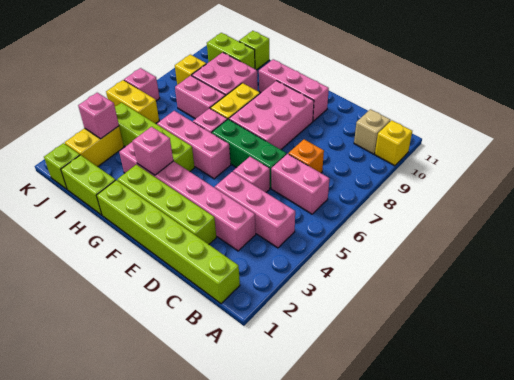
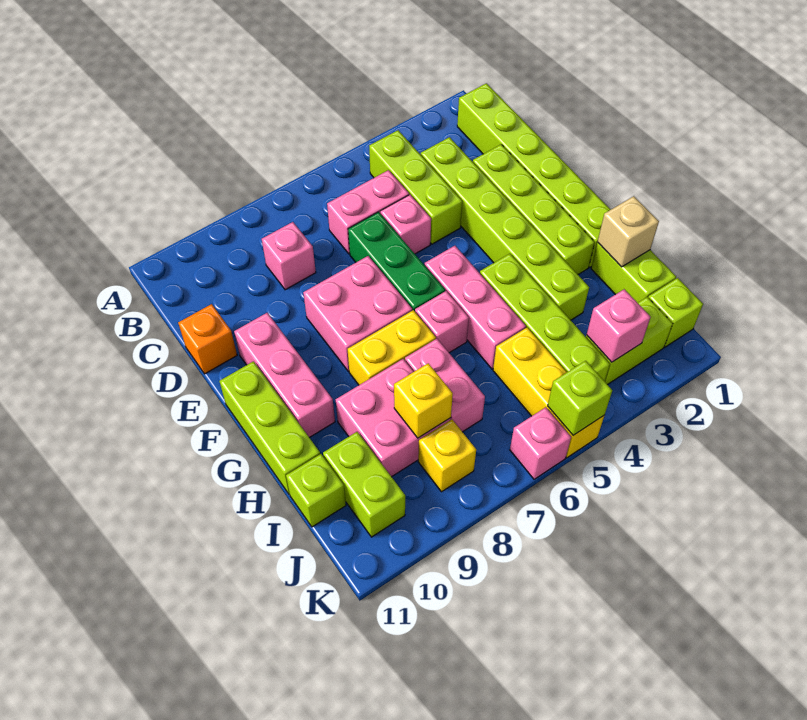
yellow 1x1 brick [375,120,412,166] -> yellow 1x1 brick moved to [394,363,453,438]
pink 1x3 brick [215,172,295,248] -> lime 1x3 brick [369,130,462,244]
pink 1x2 brick [271,154,330,214] -> pink 1x2 brick turned to [327,170,409,254]
tan 1x1 brick [354,109,390,154] -> tan 1x1 brick moved to [598,196,659,267]
pink 1x6 brick [119,142,256,251] -> lime 1x6 brick [421,137,589,320]
orange 1x1 brick [288,139,324,173] -> orange 1x1 brick moved to [178,304,237,374]
pink 2x3 brick [229,81,314,150] -> pink 2x2 brick [303,256,412,371]
none -> lime 1x3 brick [220,361,320,495]
pink 1x1 brick [132,127,173,175] -> pink 1x1 brick moved to [262,222,316,290]
yellow 1x2 brick [65,126,124,167] -> lime 1x2 brick [586,297,673,385]
yellow 1x2 brick [106,80,159,124] -> yellow 1x3 brick [493,328,604,458]
none -> lime 1x1 brick [548,361,612,435]

